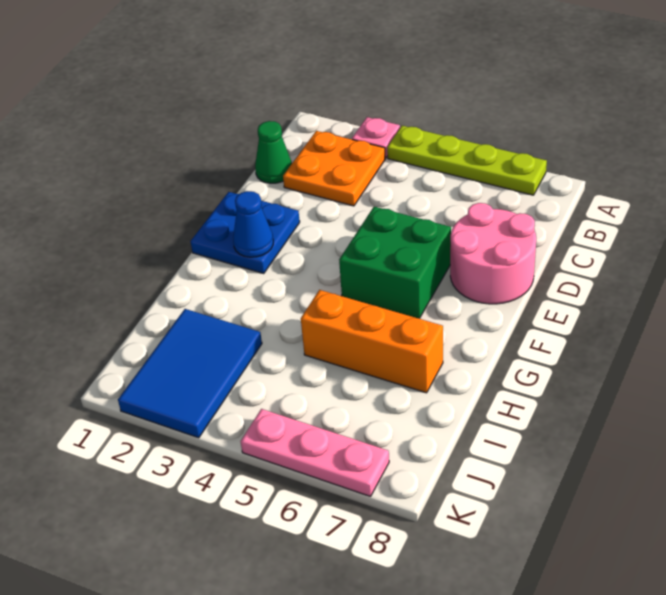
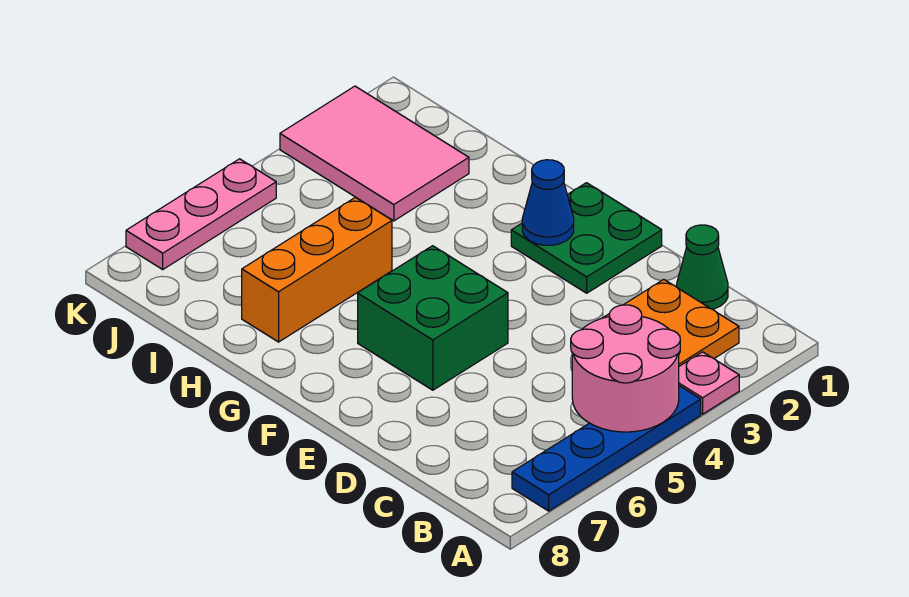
lime 1x4 plate [387,126,547,195] -> blue 1x4 plate [512,386,701,511]
pink 2x2 round brick [450,203,536,304] -> pink 2x2 round brick moved to [571,305,680,432]
blue 2x2 plate [191,192,300,273] -> green 2x2 plate [511,183,662,293]
blue 2x3 tile [118,309,262,438] -> pink 2x3 tile [280,86,469,221]

